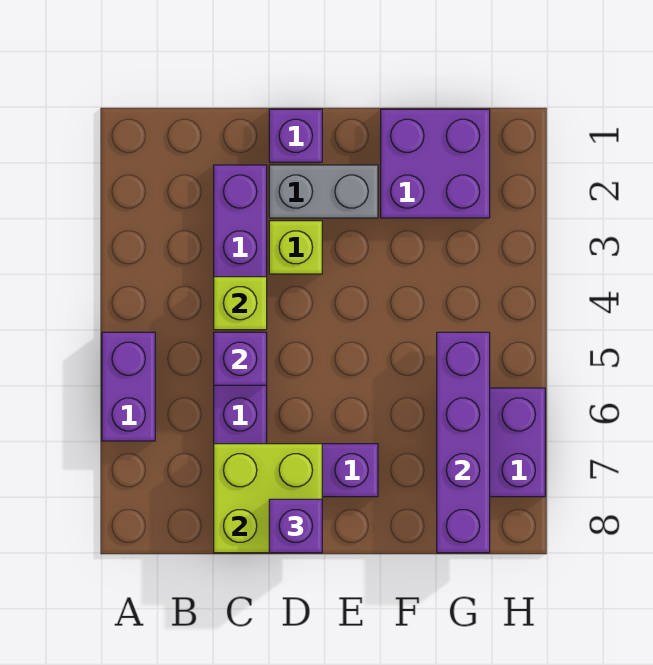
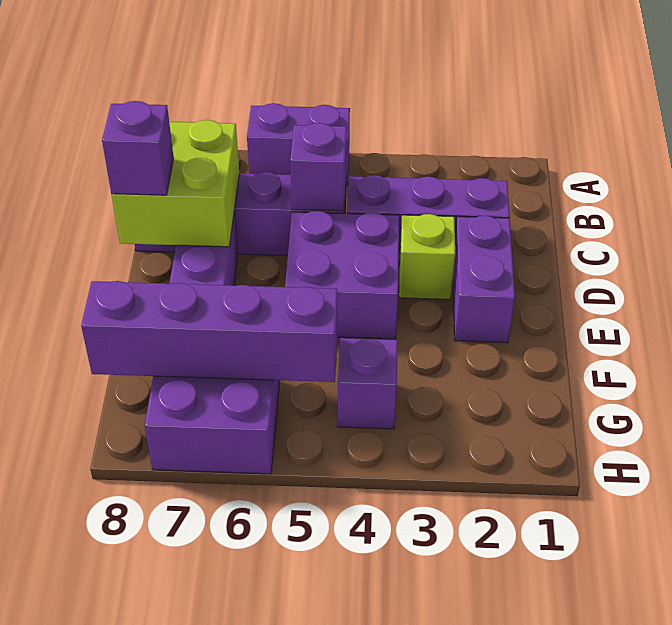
lime 1x1 brick [214,277,267,330] -> none
purple 1x1 brick [269,109,322,162] -> purple 1x1 brick moved to [338,338,397,429]
grey 1x2 brick [269,165,378,218] -> purple 1x2 brick [453,216,515,343]
purple 2x2 brick [381,109,490,218] -> purple 2x2 brick moved to [285,211,399,339]

